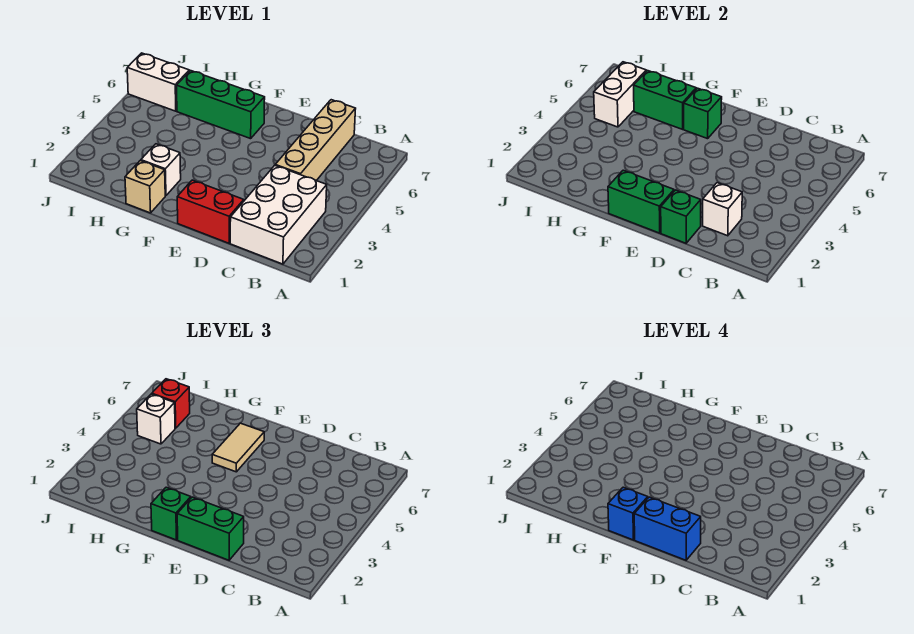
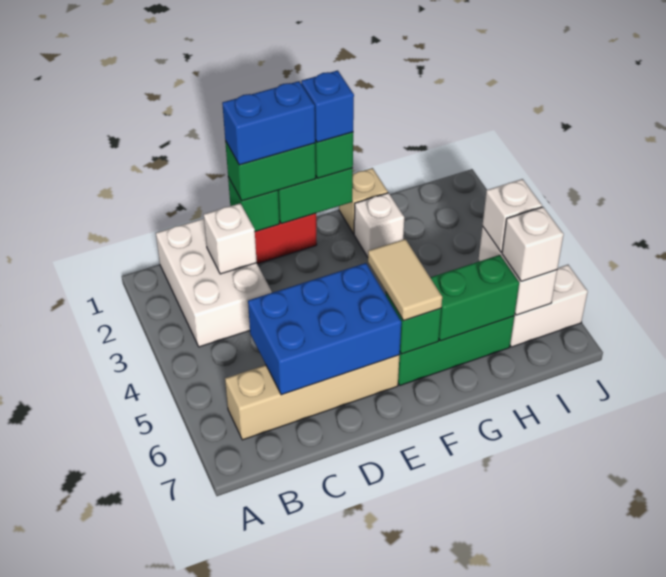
tan 1x4 brick [275,100,356,181] -> tan 1x4 brick turned to [225,355,400,440]
none -> blue 2x3 brick [248,263,401,395]
red 1x1 brick [152,379,190,428] -> white 1x1 brick [502,207,564,281]

